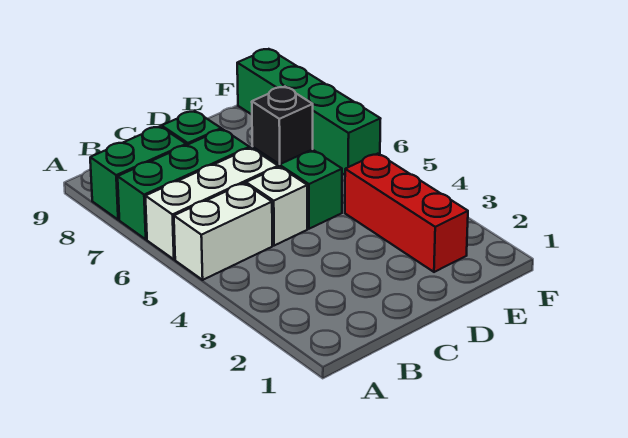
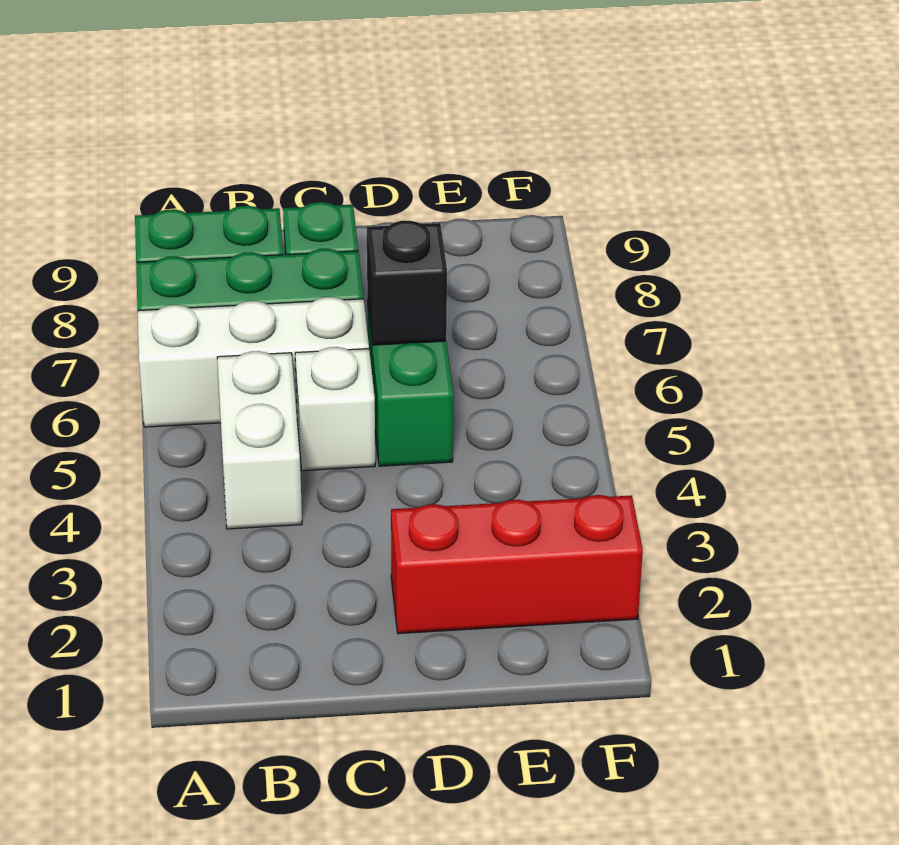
white 1x2 brick [174,183,272,280] -> white 1x2 brick turned to [217,351,302,529]
red 1x3 brick [345,154,468,272] -> red 1x3 brick turned to [391,495,643,634]
green 1x4 brick [237,49,381,175] -> none

